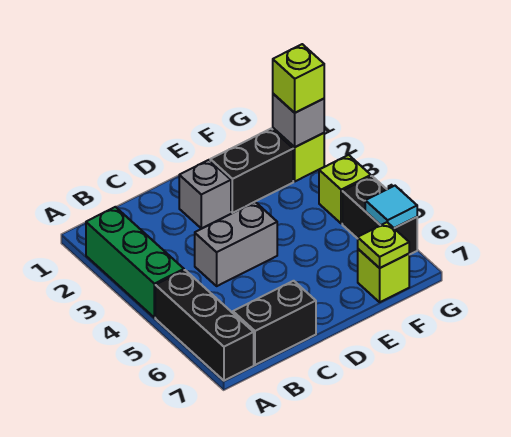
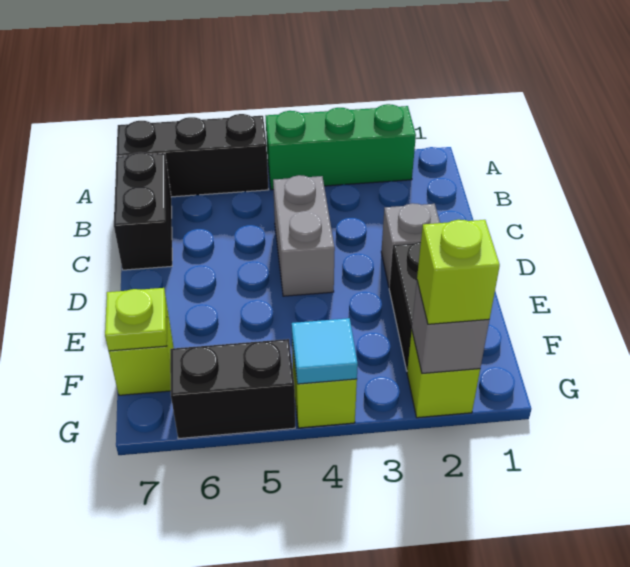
cyan 1x1 tile [365,186,417,228] -> cyan 1x1 tile moved to [292,318,358,384]

